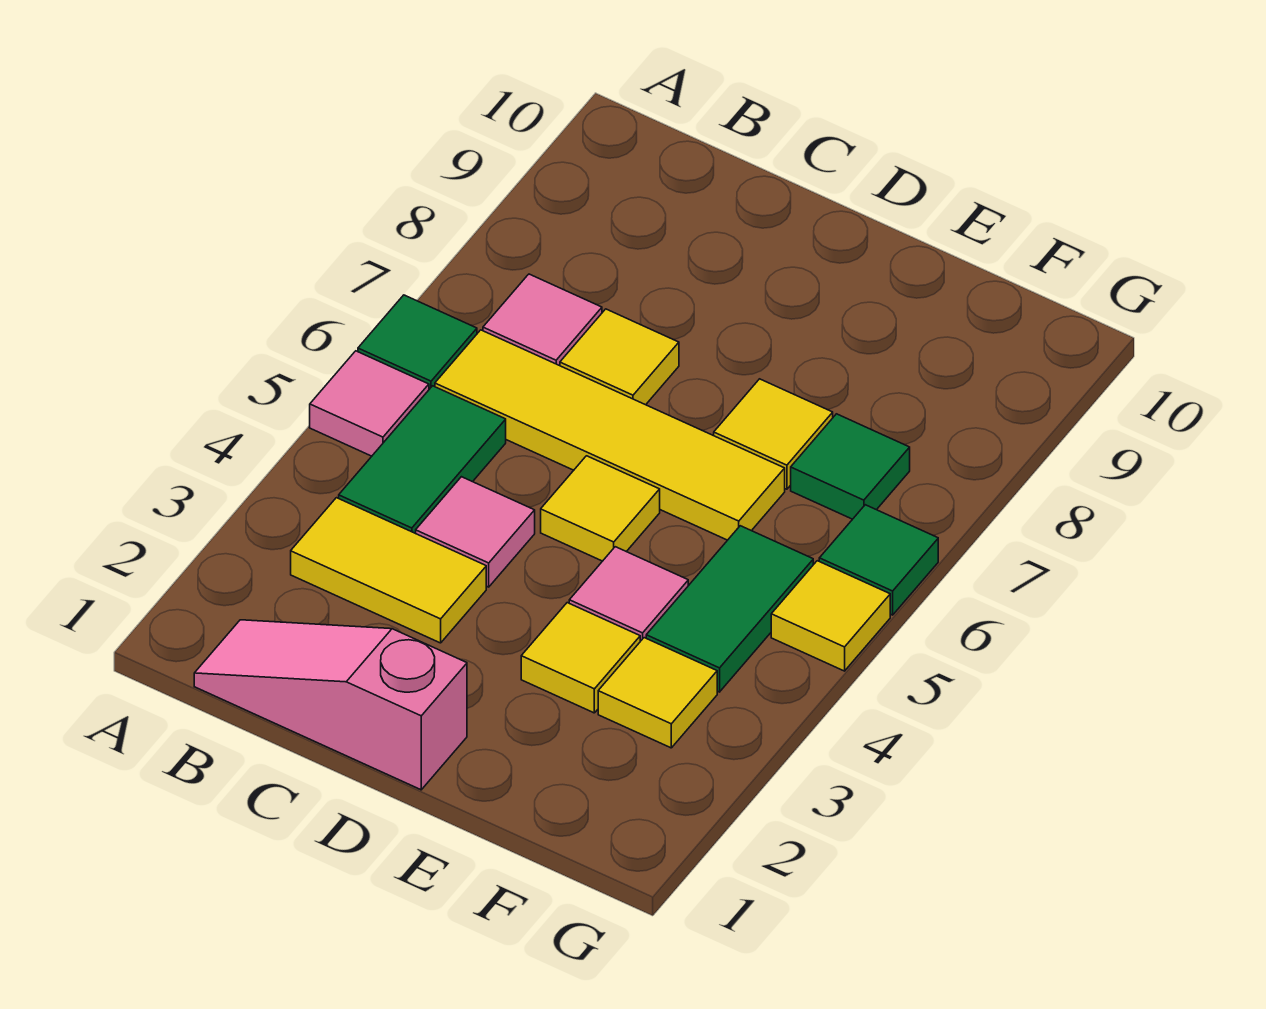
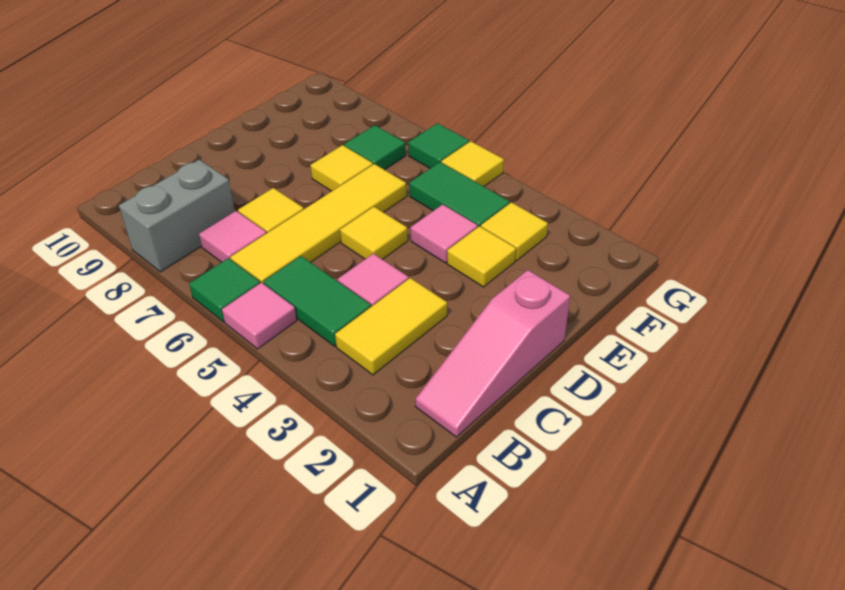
none -> grey 1x2 brick [119,160,235,272]

